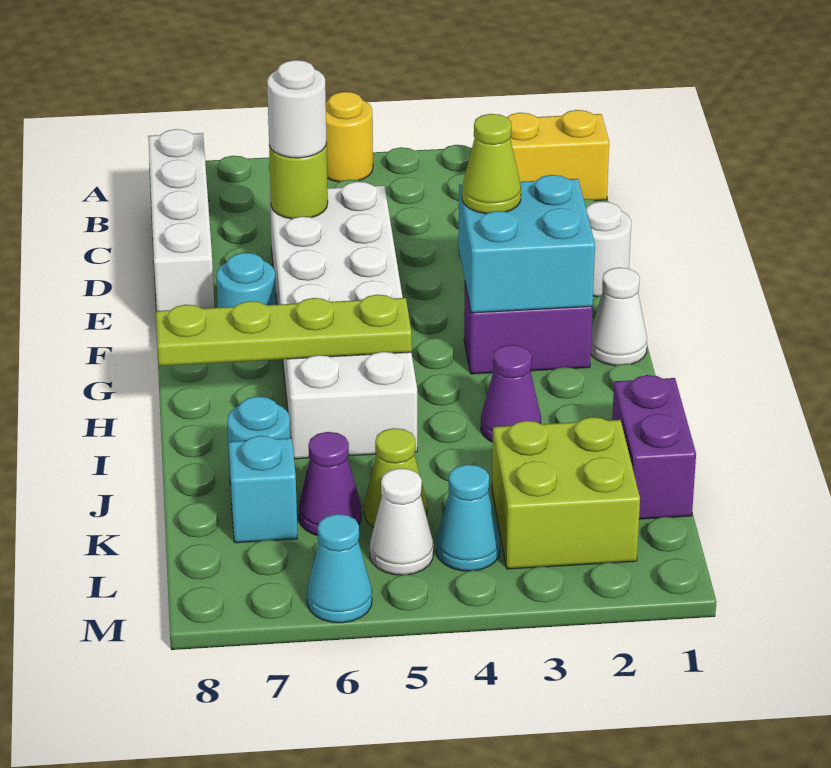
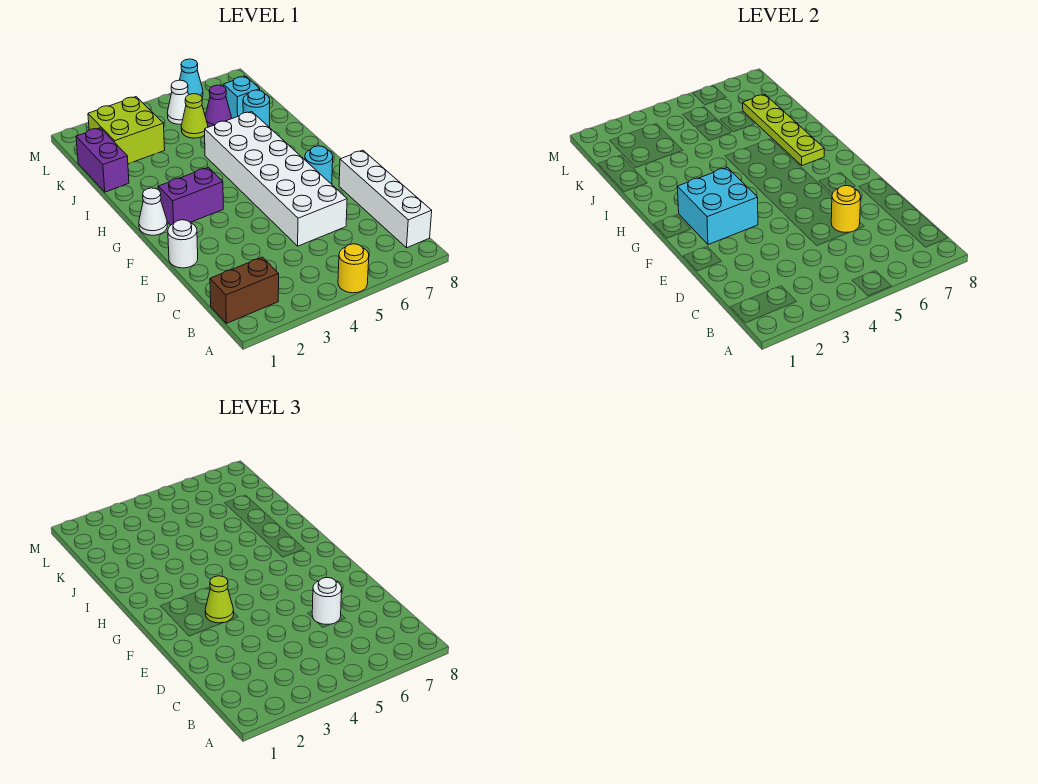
yellow 1x2 brick [507,110,609,201] -> brown 1x2 brick [210,257,279,323]
lime 1x1 round brick [269,143,328,219] -> yellow 1x1 round brick [831,186,861,232]
lime 1x4 plate [156,295,412,366] -> lime 1x4 plate turned to [743,94,824,165]
purple 1x1 cone [481,345,541,442] -> none
cyan 1x1 cone [436,465,500,571] -> none

